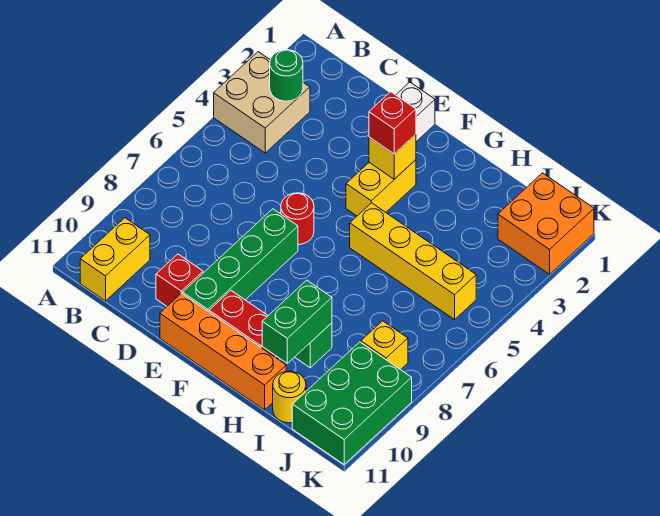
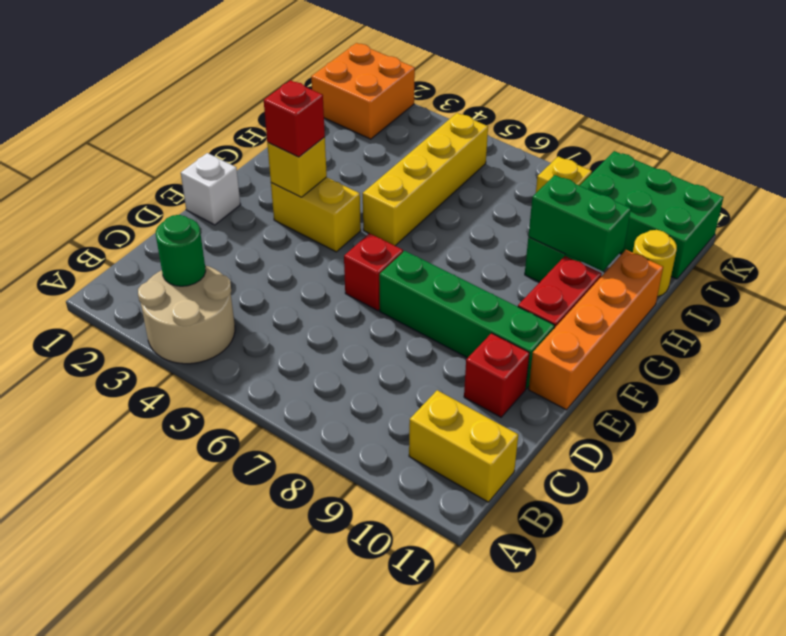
tan 2x2 brick [214,52,310,153] -> tan 2x2 round brick [138,265,235,364]
red 1x1 round brick [281,193,314,244] -> red 1x1 brick [344,233,403,311]

